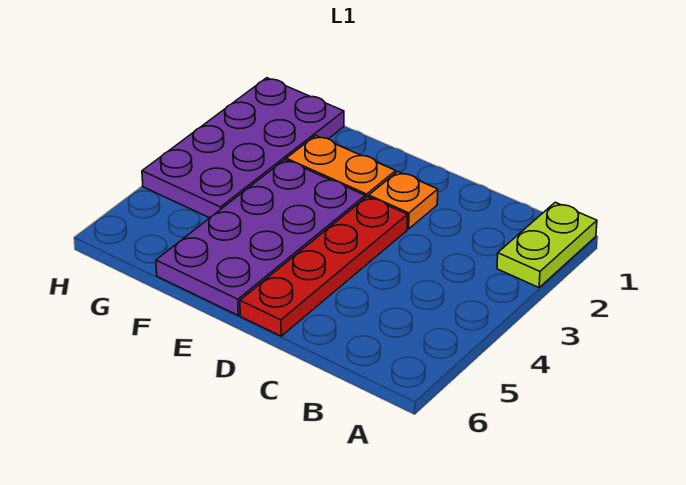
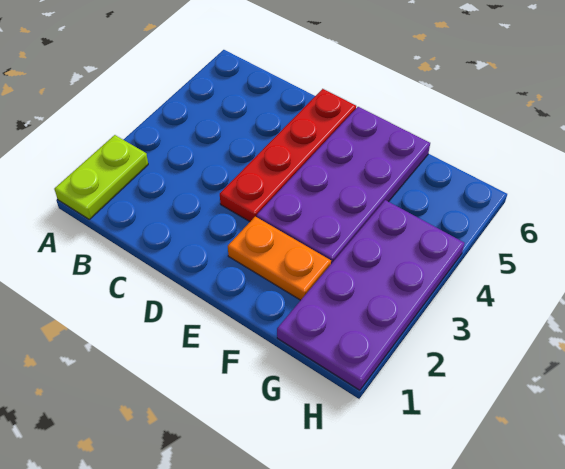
orange 1x1 plate [369,172,438,229] -> none

